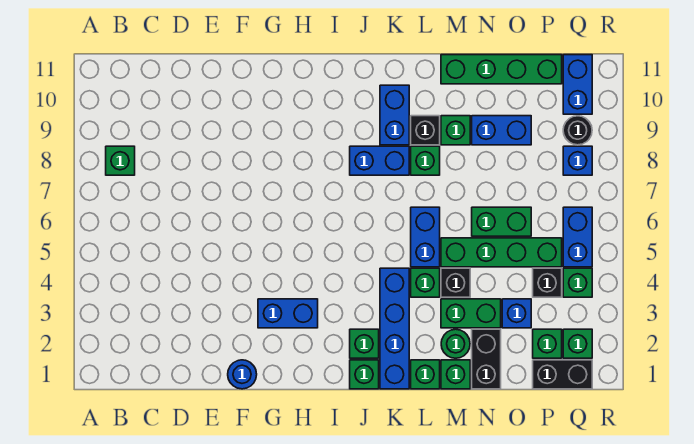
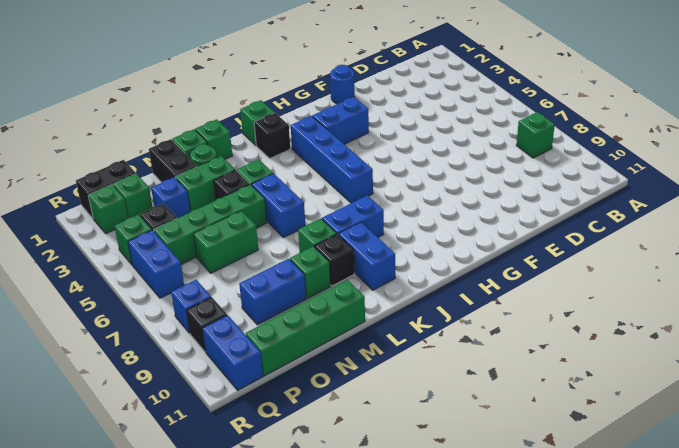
green 1x1 brick [350,329,379,358] -> black 1x1 brick [254,113,290,158]
blue 1x4 brick [380,268,409,389] -> blue 1x4 brick moved to [291,116,373,203]
black 1x1 round brick [563,116,592,145] -> black 1x1 brick [187,297,227,352]

